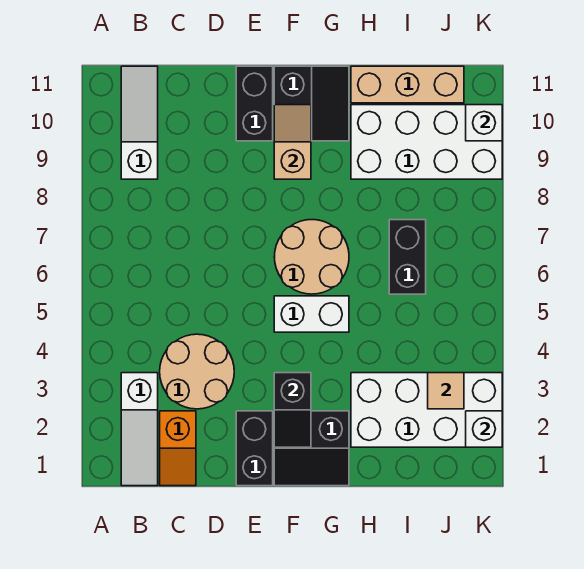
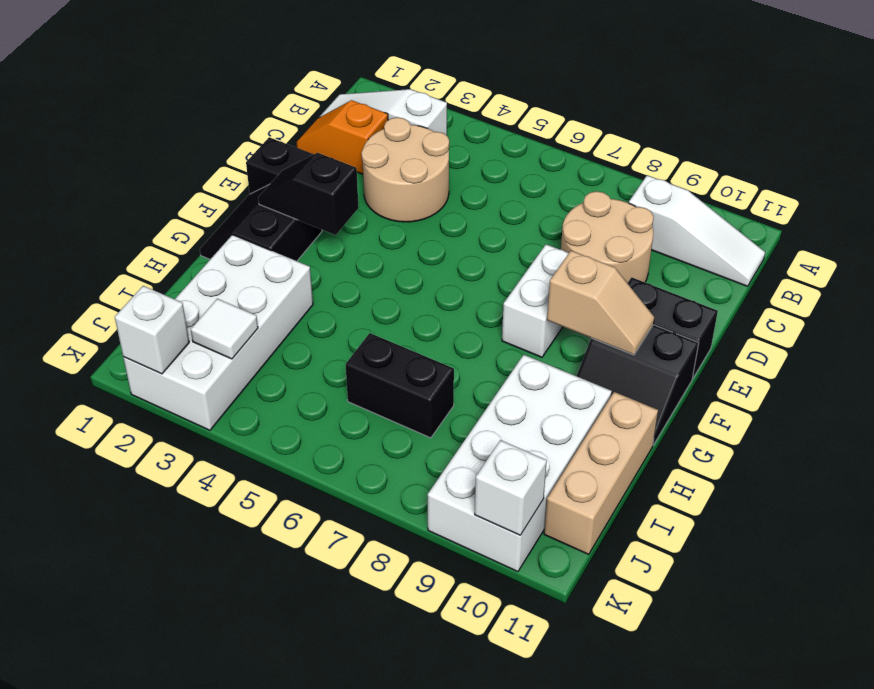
white 1x2 brick [274,296,349,332] -> white 1x2 brick moved to [502,244,569,357]
tan 2x2 round brick [274,220,349,294] -> tan 2x2 round brick moved to [561,191,654,283]
tan 1x1 tile [428,373,464,409] -> white 1x1 tile [191,299,258,359]

